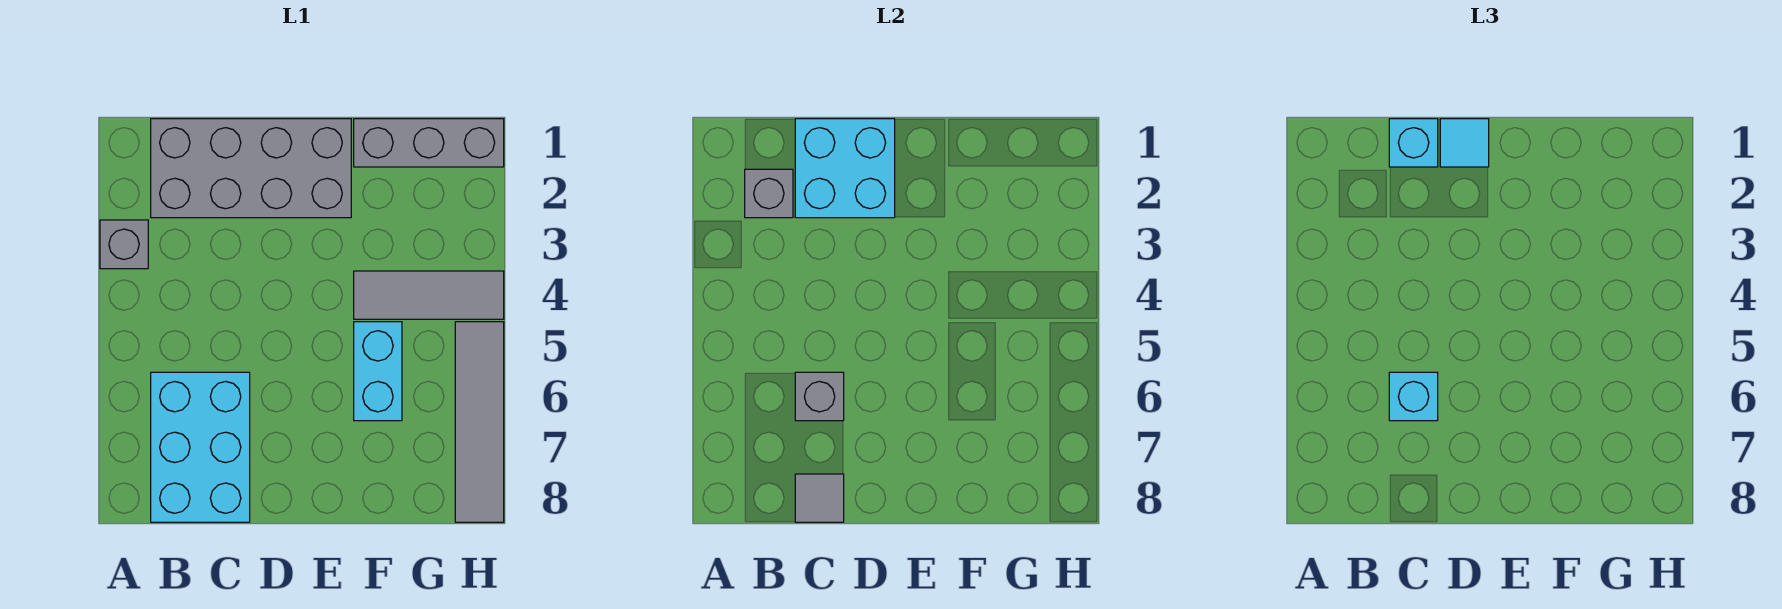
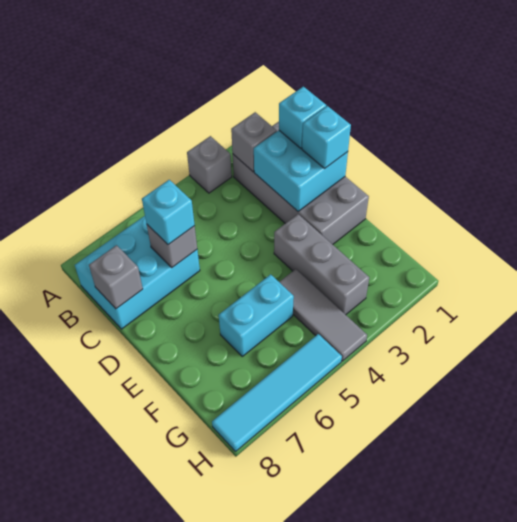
grey 1x1 tile [795,474,844,522] -> grey 1x1 brick [89,245,143,309]
cyan 1x1 tile [1440,119,1489,167] -> cyan 1x1 brick [302,106,351,169]
grey 1x3 brick [354,119,504,167] -> grey 1x3 brick moved to [274,214,369,315]
grey 1x4 tile [455,322,504,522] -> cyan 1x4 tile [212,334,342,451]

